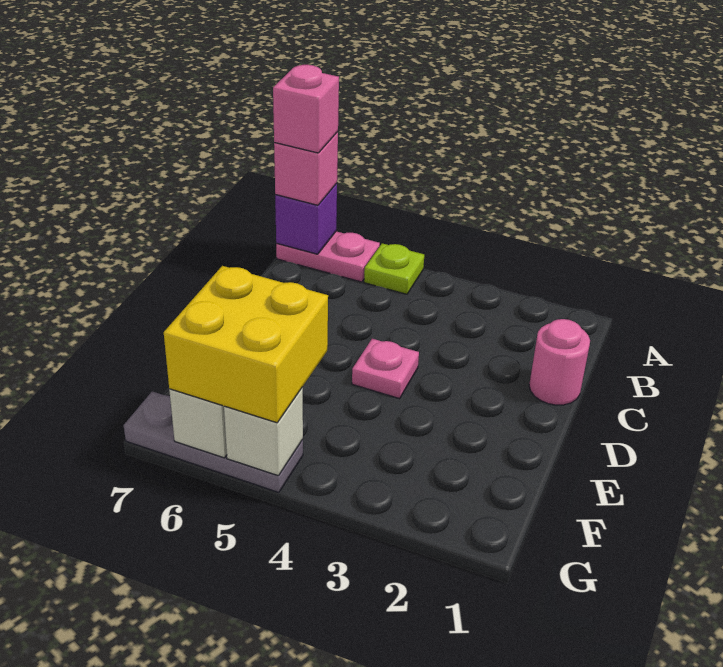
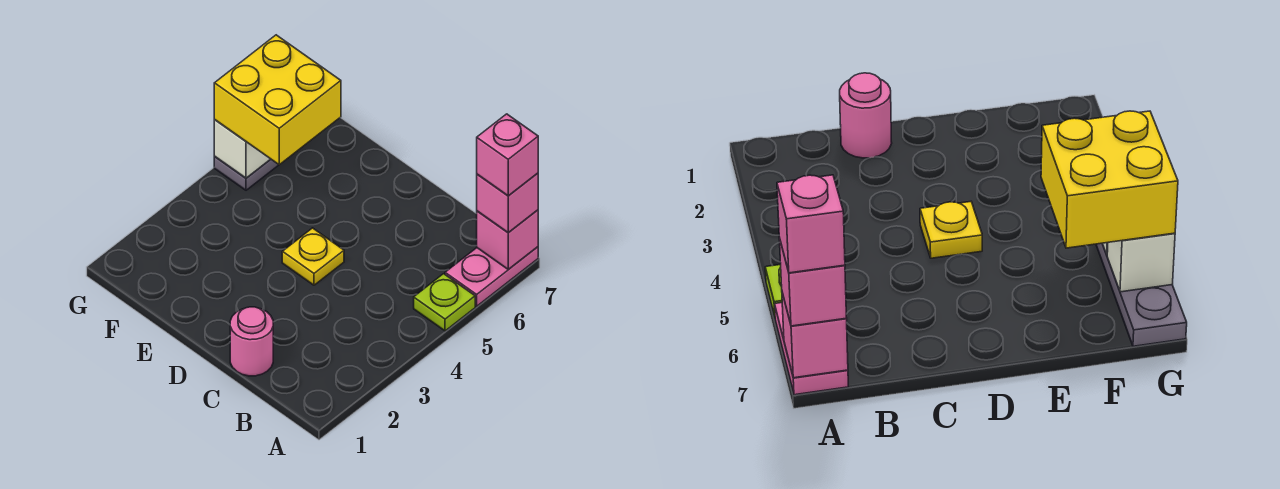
purple 1x1 brick [275,183,337,254] -> pink 1x1 brick [477,210,538,269]
pink 1x1 plate [352,339,419,399] -> yellow 1x1 plate [282,228,344,285]

